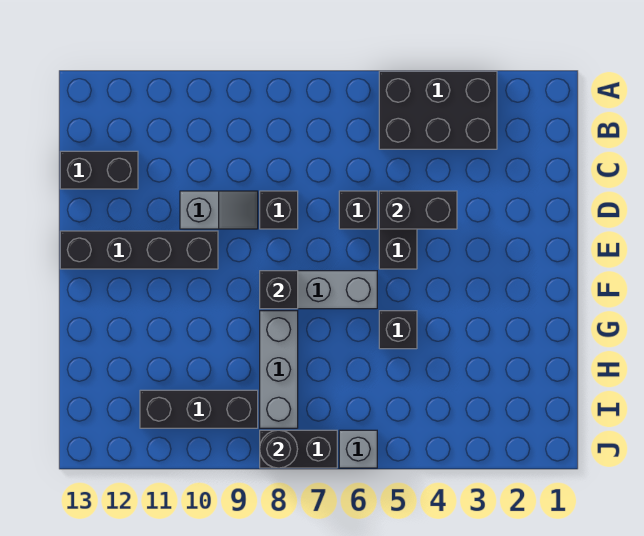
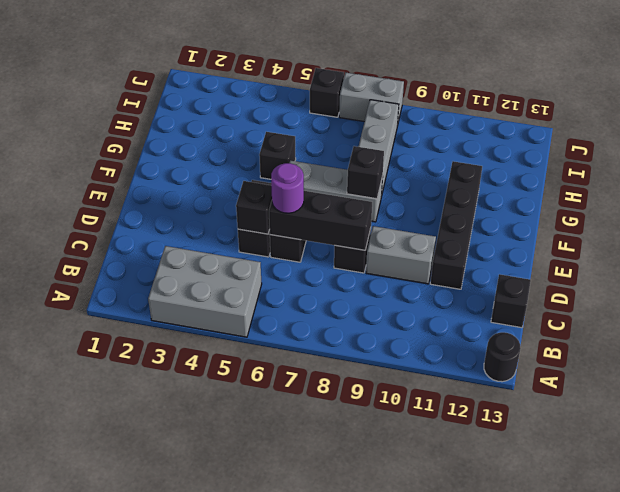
black 2x3 brick [379,71,497,149] -> grey 2x3 brick [148,246,262,337]
black 1x2 brick [60,151,138,189] -> black 1x1 brick [491,274,531,328]
black 1x2 brick [379,191,457,229] -> black 1x1 brick [236,181,272,234]
none -> purple 1x1 round brick [271,163,304,213]
grey 1x2 slope [180,191,258,229] -> grey 1x2 brick [366,226,436,284]
black 1x4 brick [60,231,218,269] -> black 1x4 brick turned to [430,161,482,289]
black 1x3 brick [140,390,258,428] -> black 1x3 brick moved to [269,191,372,250]
grey 1x1 brick [339,430,377,468] -> black 1x1 brick [310,68,344,117]
black 1x2 brick [260,430,337,468] -> grey 1x2 brick [339,73,404,126]
black 1x1 round brick [260,430,298,468] -> black 1x1 round brick moved to [484,332,521,382]

